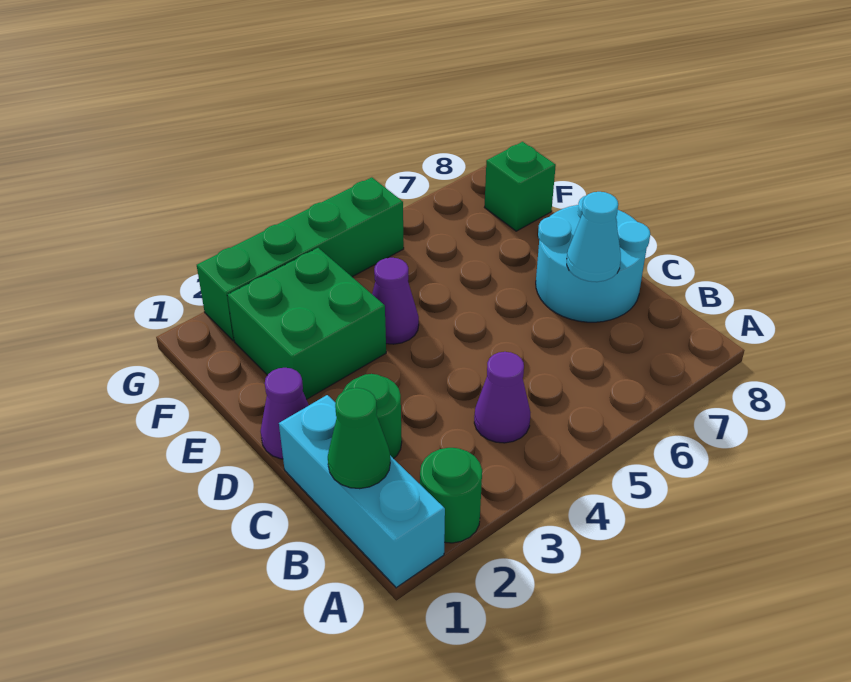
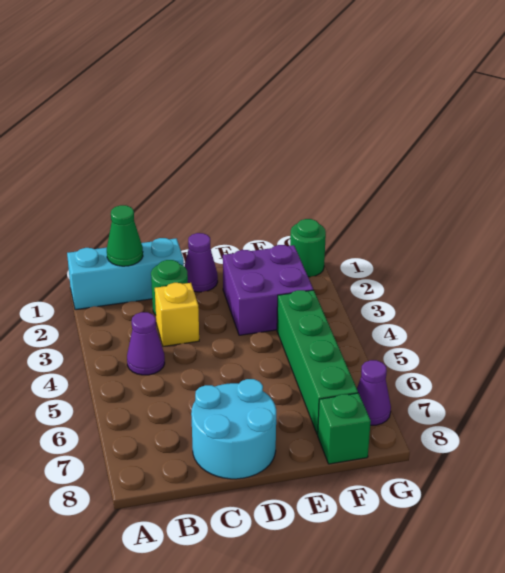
green 1x1 round brick [420,448,482,543] -> green 1x1 round brick moved to [290,219,326,277]
none -> yellow 1x1 brick [155,283,199,346]
cyan 1x1 cone [567,192,621,282] -> none
green 2x2 brick [227,248,386,399] -> purple 2x2 brick [223,245,313,335]
purple 1x1 cone [372,258,419,344] -> purple 1x1 cone moved to [357,360,391,425]
green 1x4 brick [197,177,404,341] -> green 1x4 brick moved to [277,290,358,435]

